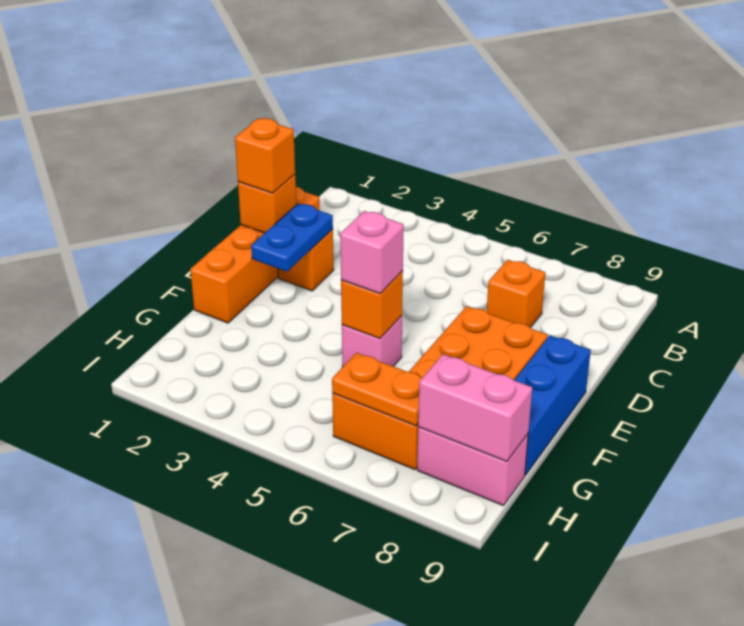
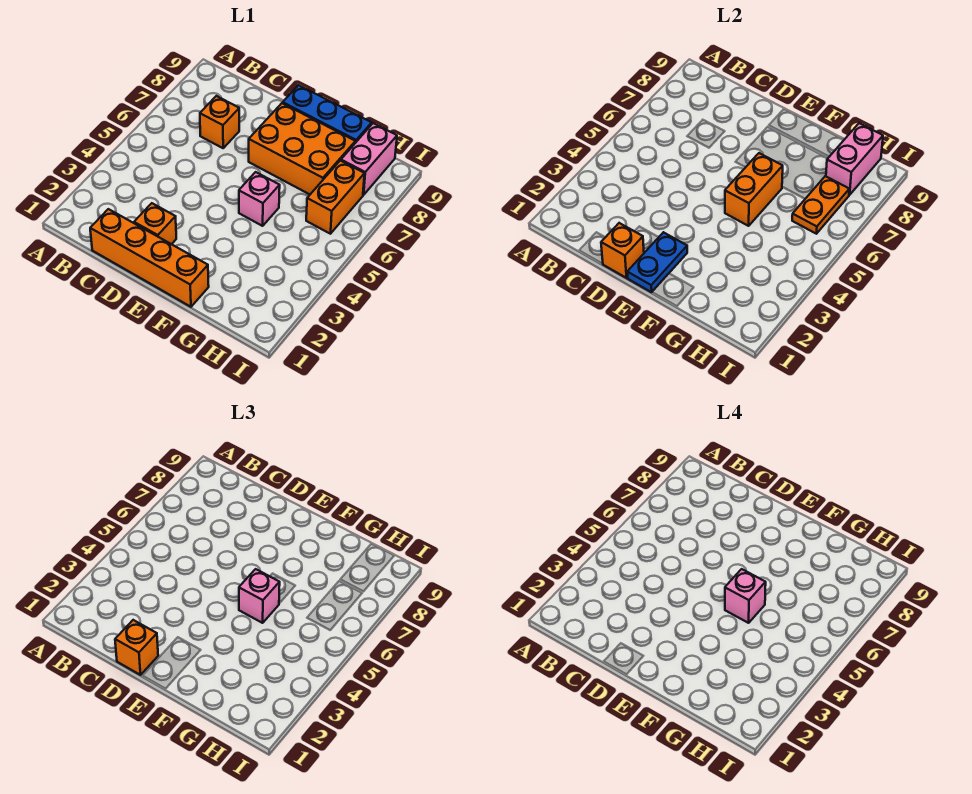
blue 1x2 plate [251,204,333,271] -> blue 1x2 plate turned to [627,232,687,292]
orange 1x1 brick [341,271,403,339] -> orange 1x2 brick [725,153,783,226]
none -> pink 1x1 brick [725,569,766,623]

